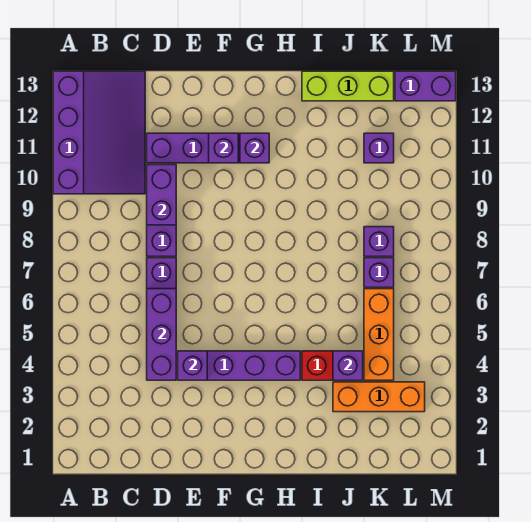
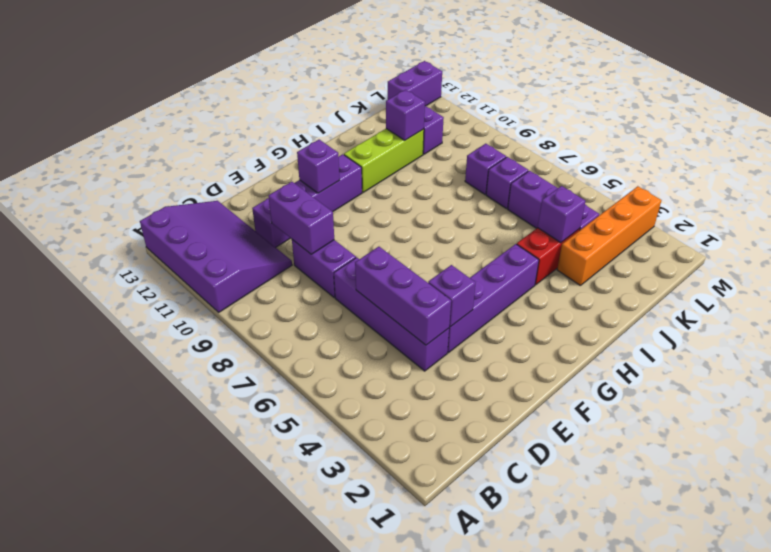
purple 1x1 brick [240,133,269,163] -> purple 1x1 brick moved to [386,90,425,140]
lime 1x3 brick [302,71,394,101] -> lime 1x3 brick moved to [344,129,424,192]
orange 1x3 brick [333,382,425,412] -> orange 1x4 brick [557,186,661,286]
orange 1x3 brick [364,289,394,380] -> purple 1x3 brick [508,171,599,230]

